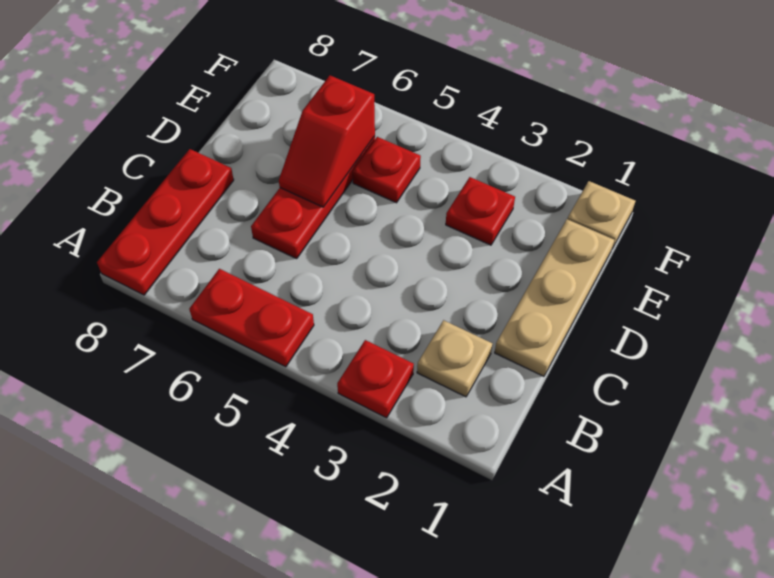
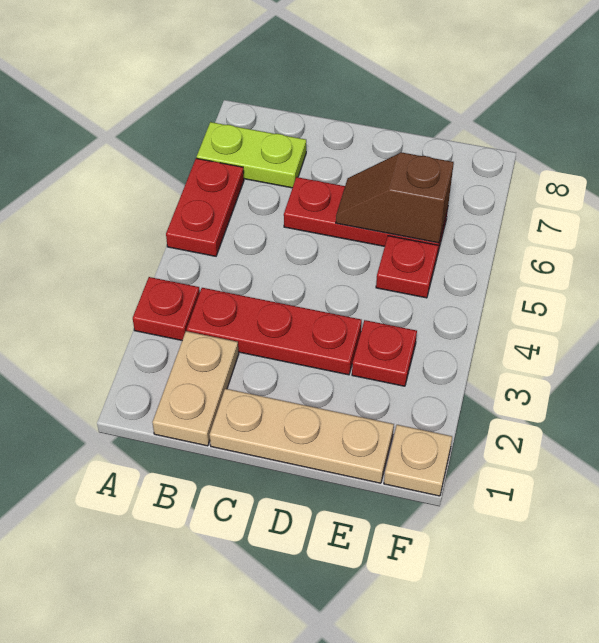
none -> lime 1x2 plate [197,122,306,188]
red 1x3 plate [97,149,234,295] -> red 1x3 plate moved to [187,288,362,375]
tan 1x1 plate [417,320,492,397] -> tan 1x2 plate [152,331,239,446]
red 1x2 slope [279,76,375,207] -> brown 1x2 slope [336,152,454,243]

